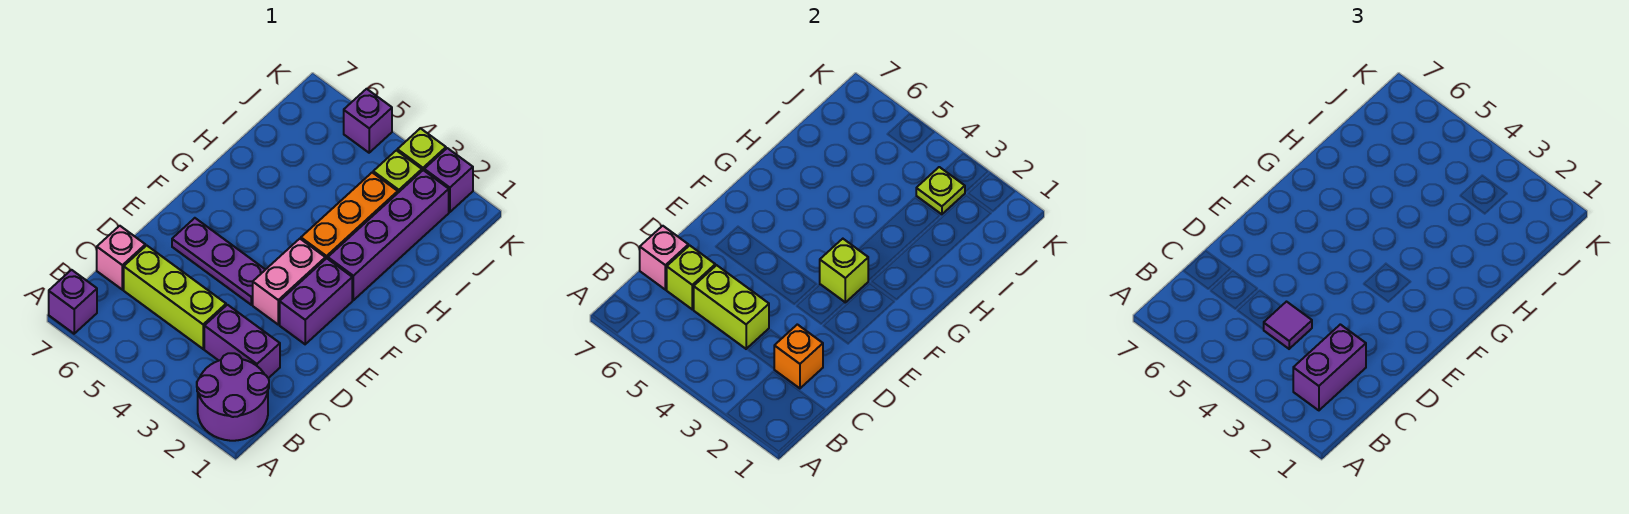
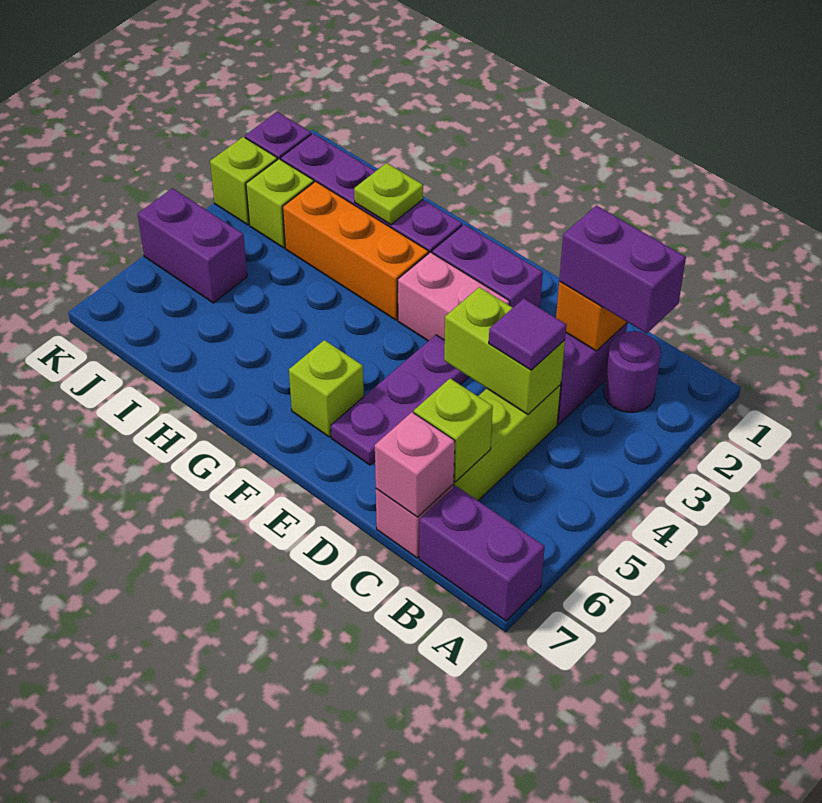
purple 2x2 round brick [197,353,269,441] -> purple 1x1 round brick [604,331,661,412]
purple 1x1 brick [49,270,97,334] -> purple 1x2 brick [419,486,545,621]
lime 1x2 brick [694,265,769,349] -> lime 1x2 brick turned to [444,287,565,414]
lime 1x1 brick [820,239,868,302] -> lime 1x1 brick moved to [289,340,364,437]
lime 1x1 plate [916,167,965,214] -> lime 1x1 plate moved to [354,163,423,225]
purple 1x1 brick [344,89,392,153] -> purple 1x2 brick [138,188,247,303]

